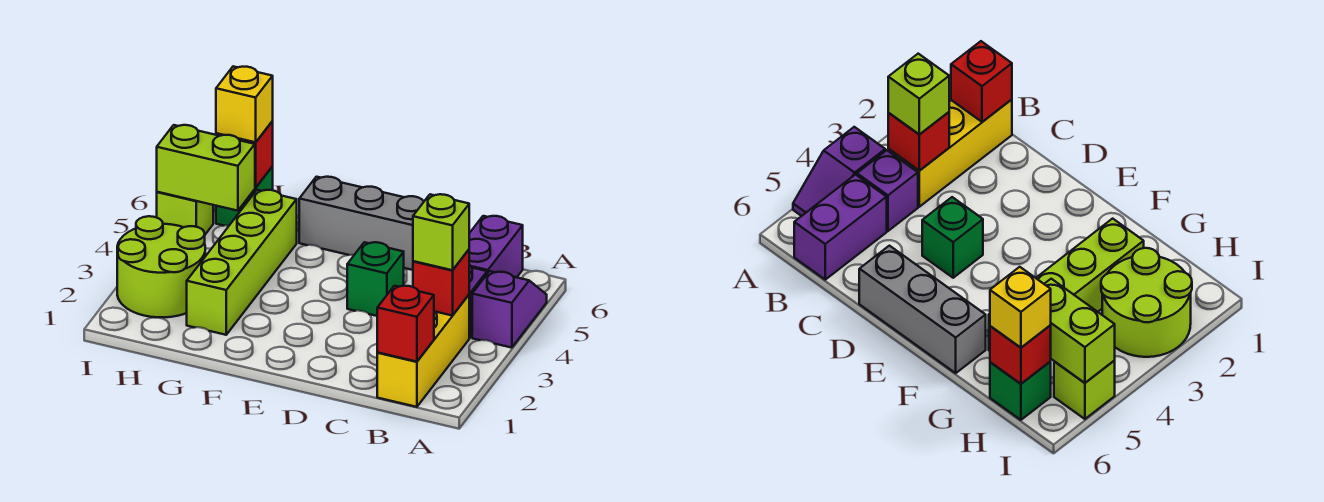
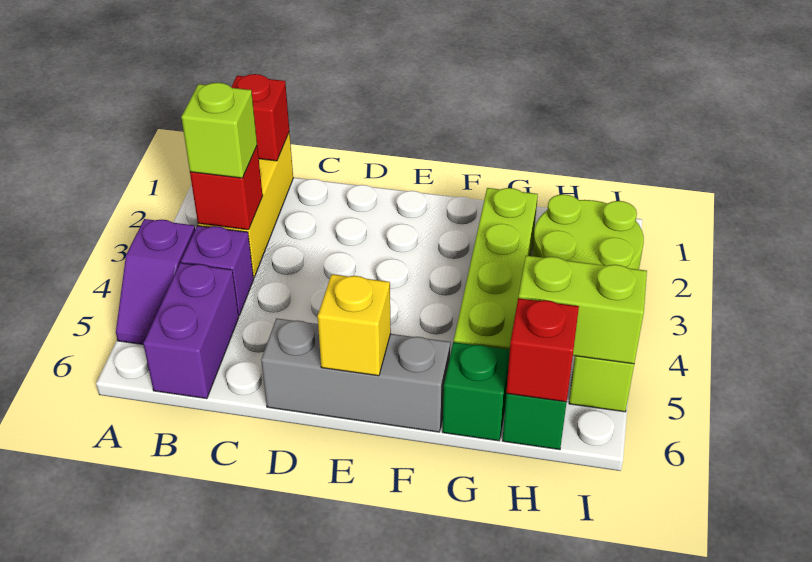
green 1x1 brick [347,242,404,316] -> green 1x1 brick moved to [442,342,510,441]
yellow 1x1 brick [216,67,273,142] -> yellow 1x1 brick moved to [318,274,391,376]

